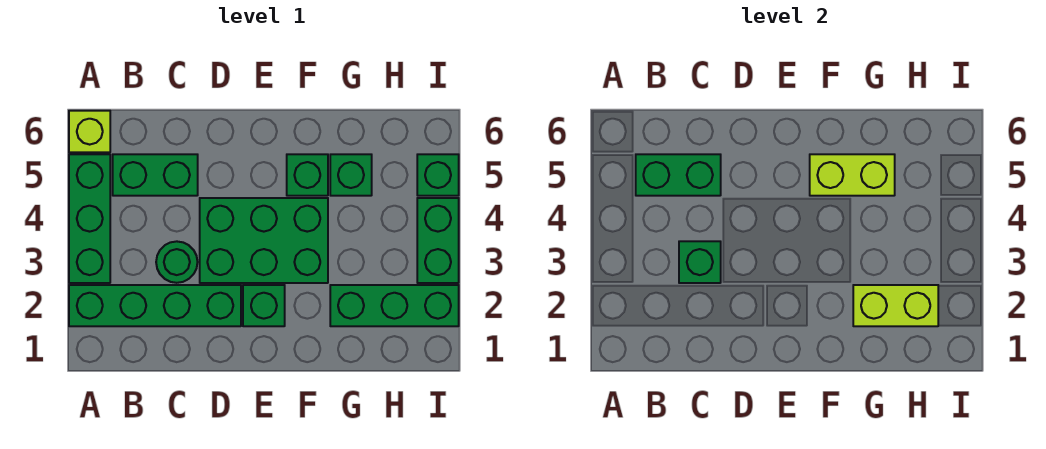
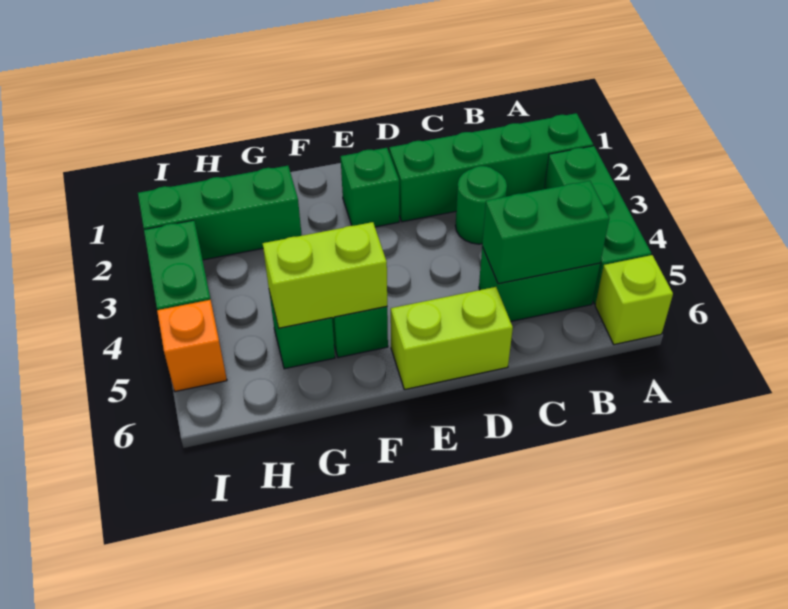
green 1x1 brick [679,241,721,283] -> none
green 2x3 brick [200,198,328,283] -> none
lime 1x2 brick [853,285,938,326] -> lime 1x2 brick moved to [391,287,513,390]
green 1x1 brick [417,154,459,196] -> orange 1x1 brick [157,300,227,392]

